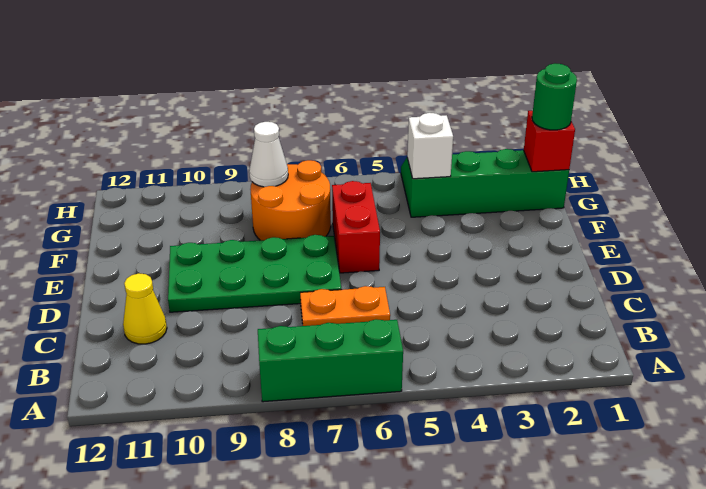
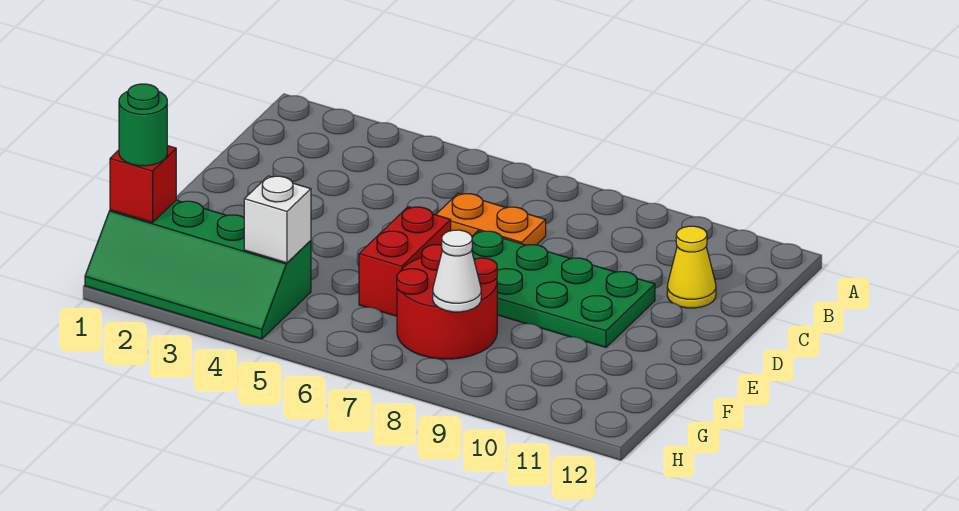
green 1x3 brick [258,319,403,402] -> none
orange 2x2 round brick [250,160,331,240] -> red 2x2 round brick [397,245,497,359]

